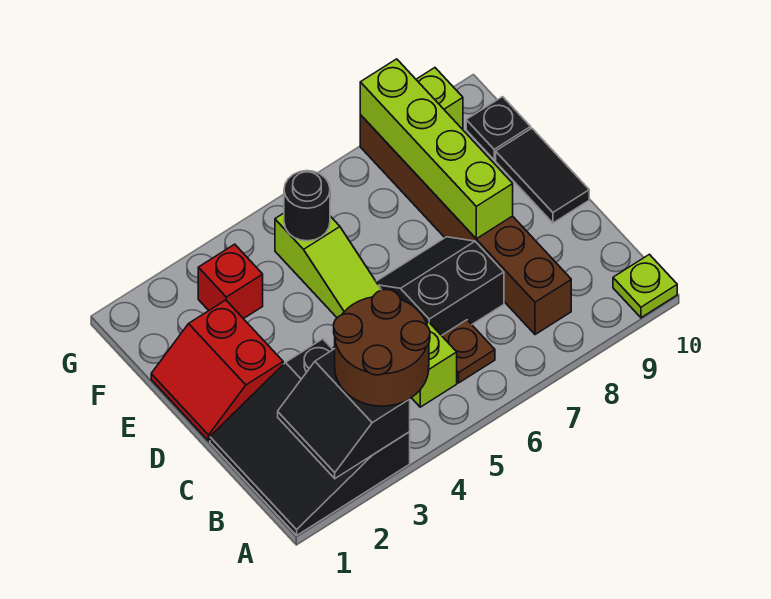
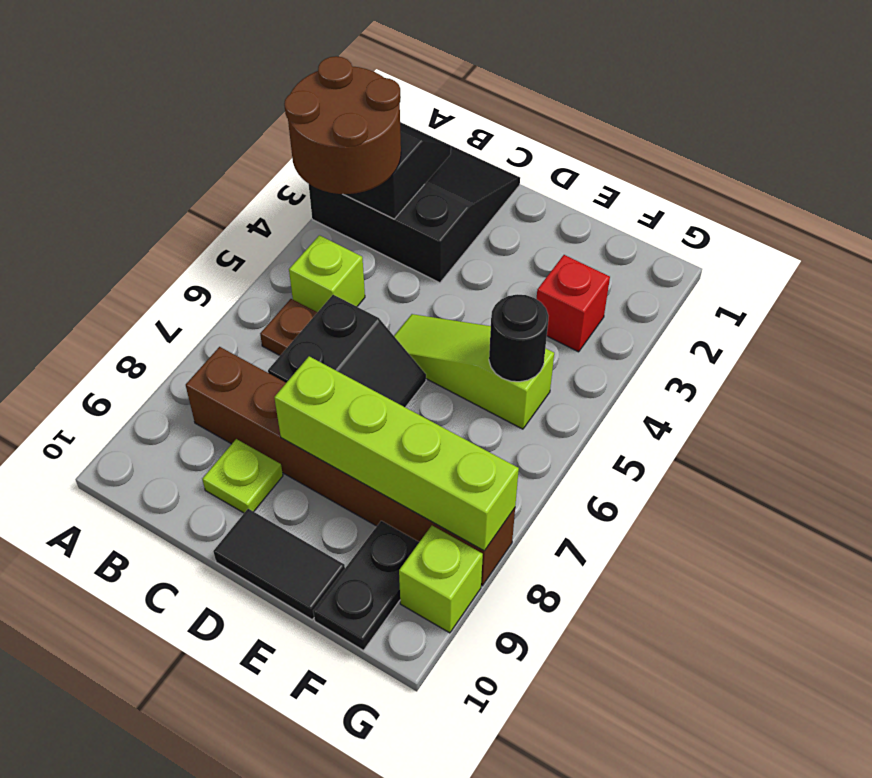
lime 1x1 plate [613,254,677,318] -> lime 1x1 plate moved to [202,439,283,513]
red 2x2 slope [151,300,283,441] -> none
black 1x1 plate [466,97,531,160] -> black 1x2 plate [313,521,419,650]

